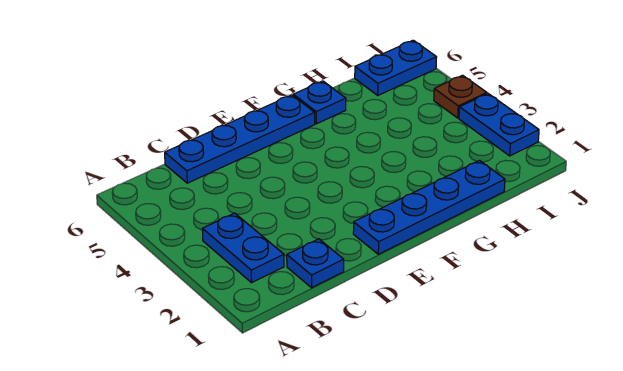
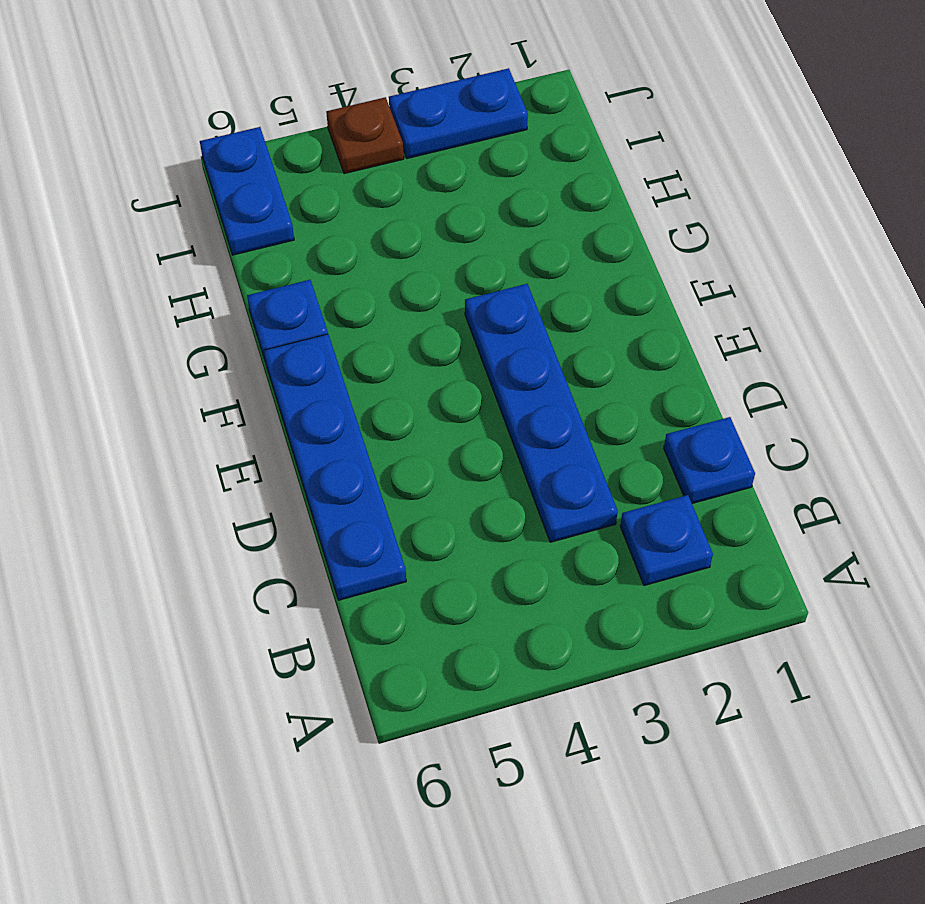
blue 1x2 plate [202,213,284,283] -> blue 1x1 plate [620,495,713,586]
blue 1x4 plate [353,160,505,254] -> blue 1x4 plate moved to [465,284,618,542]

